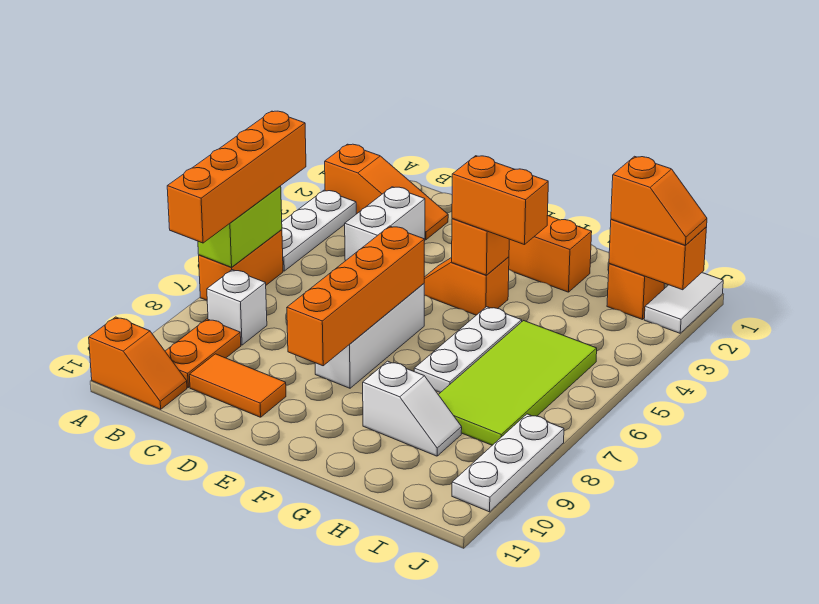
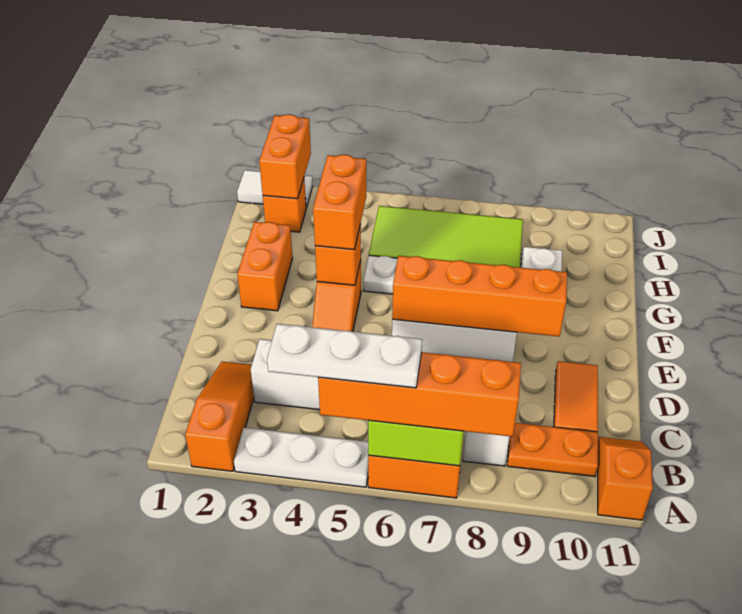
orange 1x2 slope [611,156,707,245] -> none
white 1x3 plate [452,414,564,512] -> white 1x3 plate moved to [267,324,422,388]

